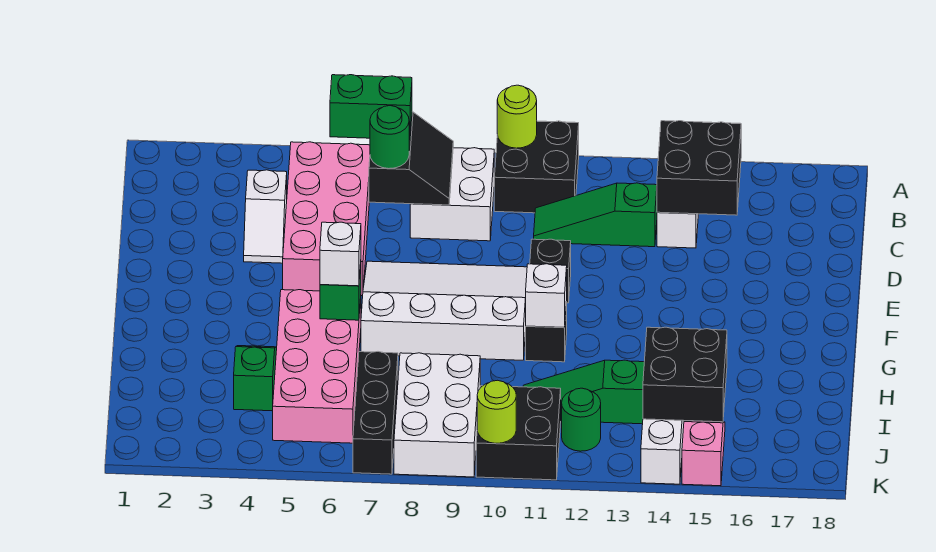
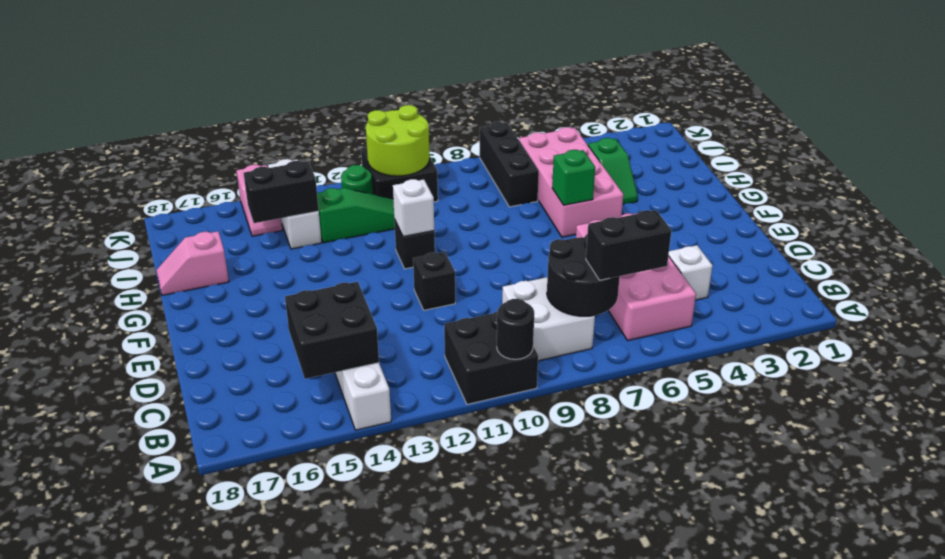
lime 1x1 round brick [497,85,537,148] -> black 1x1 round brick [497,299,534,359]
green 1x2 brick [330,75,412,140] -> black 1x2 brick [586,210,671,280]
black 2x2 slope [369,112,453,205] -> black 2x2 round brick [547,234,620,316]
green 1x1 round brick [370,106,409,169] -> none
green 1x3 slope [534,183,657,247] -> none
white 3x4 slope [361,261,527,360] -> none
white 1x1 brick [320,222,361,286] -> none
none -> pink 1x2 slope [156,231,229,295]
white 2x3 brick [394,353,480,477] -> none
black 2x2 brick [643,327,727,422] -> black 1x2 brick [244,161,319,223]
lime 1x1 round brick [477,380,516,443] -> lime 2x2 round brick [366,105,430,176]

